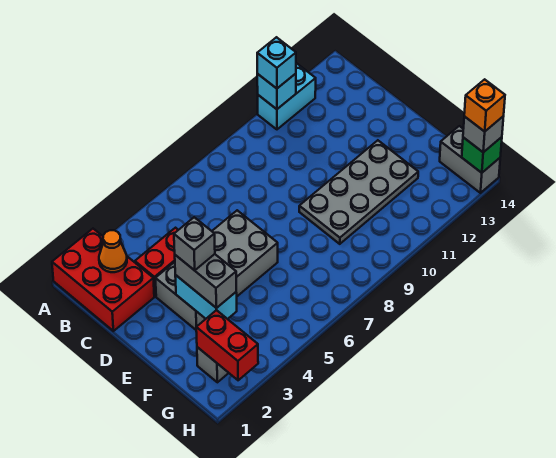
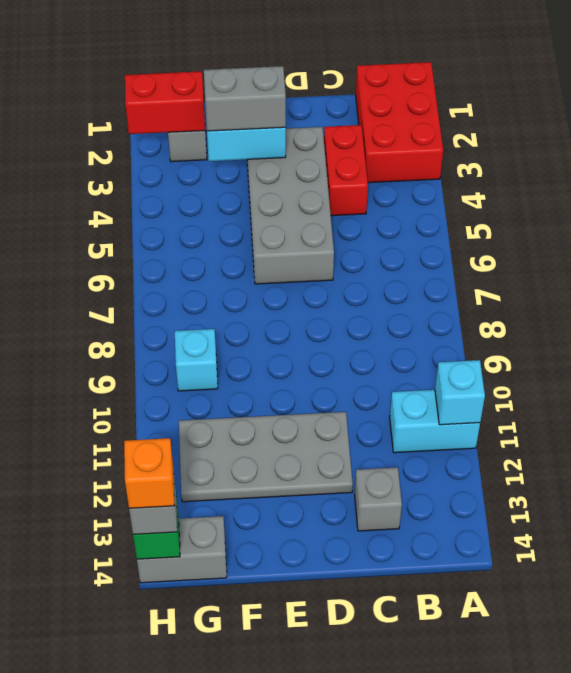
red 2x3 brick [52,229,154,331] -> red 2x3 brick turned to [356,62,443,183]
cyan 1x2 brick [258,63,316,129] -> cyan 1x2 brick turned to [390,390,480,453]
cyan 1x1 brick [257,37,296,88] -> cyan 1x1 brick moved to [175,329,218,391]
orange 1x1 cone [99,230,127,272] -> none
grey 1x1 brick [174,217,215,270] -> grey 1x1 brick moved to [355,467,402,531]
grey 2x4 plate [299,140,418,244] -> grey 2x4 plate turned to [179,412,353,502]

